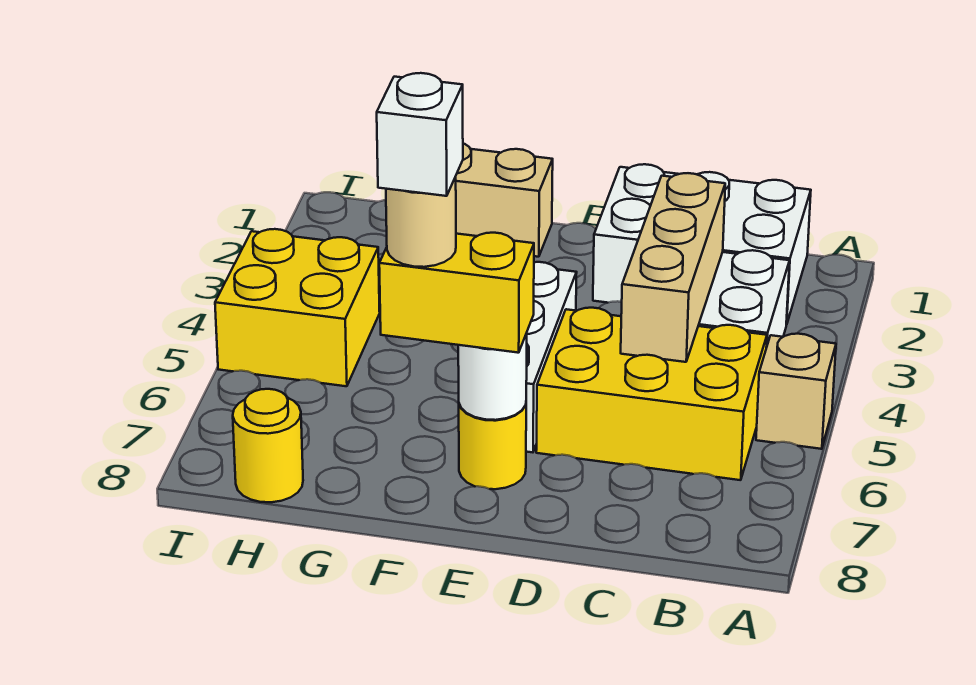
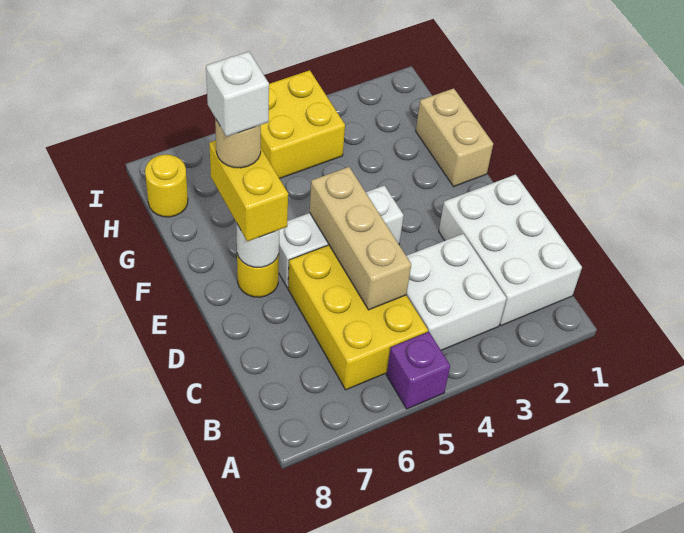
tan 1x1 brick [756,334,836,449] -> purple 1x1 brick [387,332,450,409]
tan 1x3 brick [621,173,725,362] -> tan 1x3 brick turned to [310,167,411,310]

